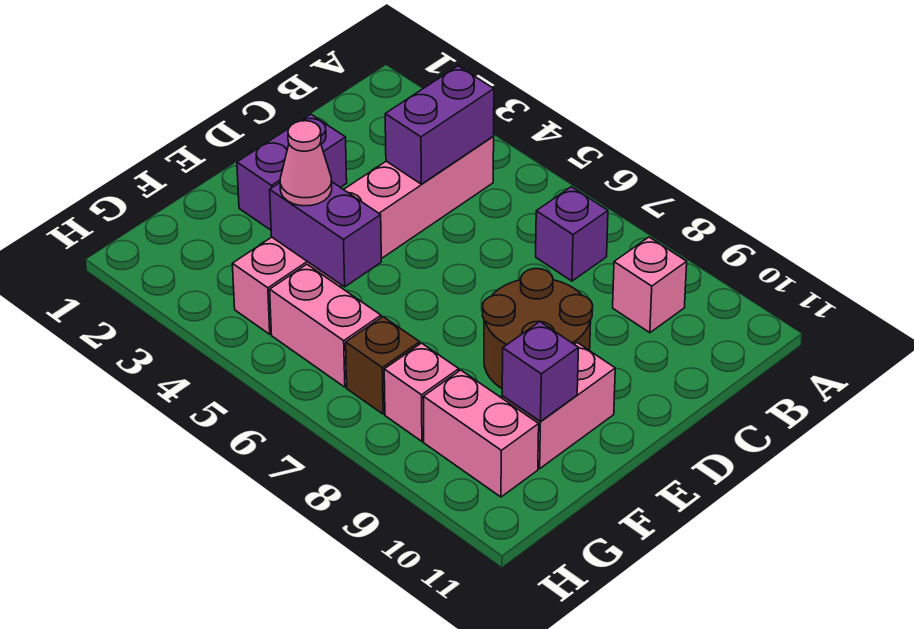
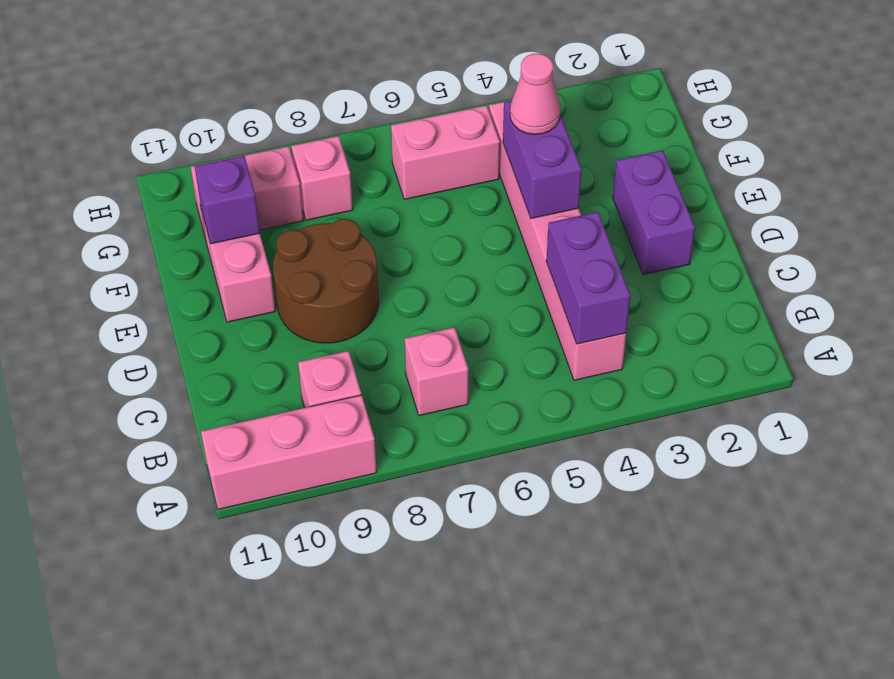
none -> pink 1x3 brick [201,395,377,509]
purple 1x1 brick [536,187,608,281] -> pink 1x1 brick [405,327,468,415]
purple 1x2 brick [270,182,381,287] -> purple 1x2 brick turned to [503,100,582,218]
brown 1x1 brick [346,317,420,414] -> none

